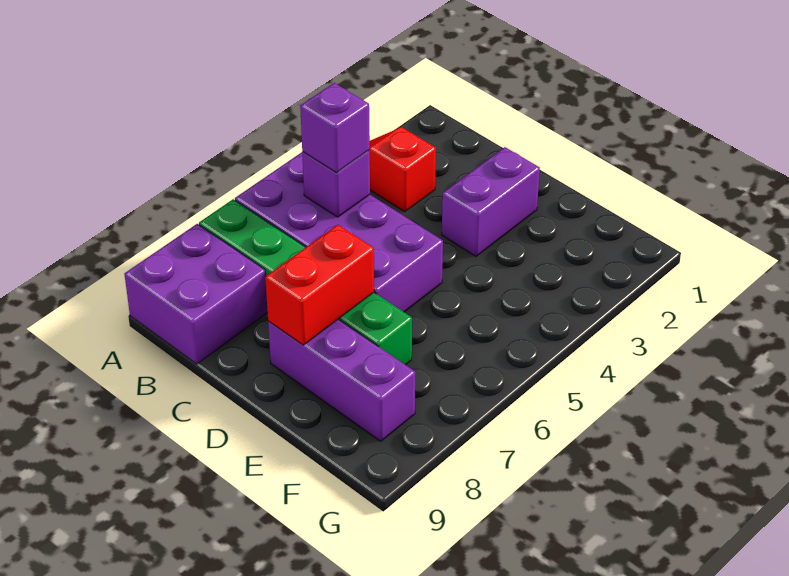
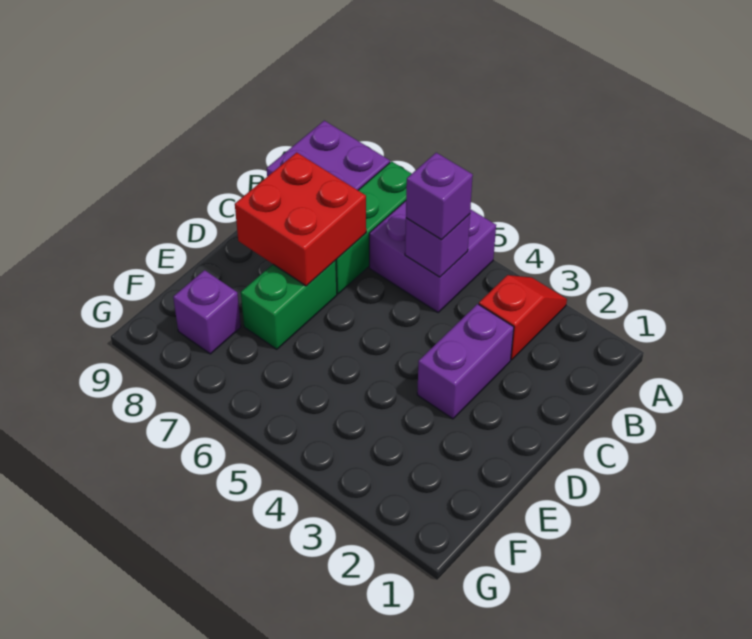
purple 2x4 brick [235,152,443,312] -> purple 2x2 brick [369,201,496,312]
purple 1x2 brick [442,147,540,256] -> purple 1x2 brick turned to [417,304,514,419]
red 1x2 brick [265,225,374,345] -> red 2x2 brick [235,152,366,286]
purple 1x3 brick [268,319,415,441] -> purple 1x1 brick [173,270,241,354]

